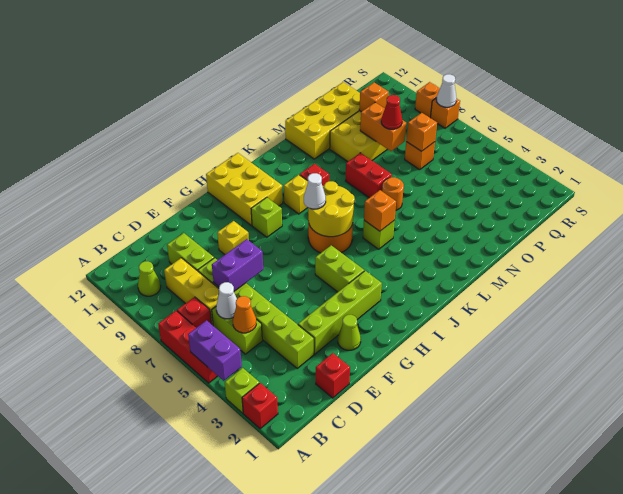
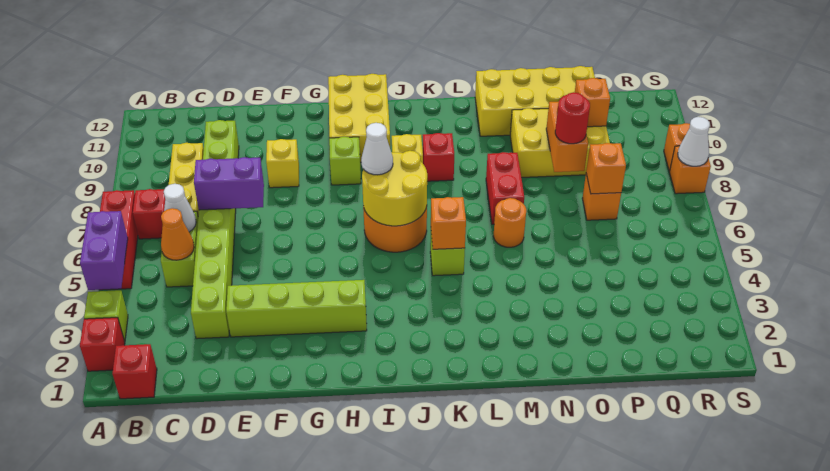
lime 1x1 cone [138,261,161,296] -> none
red 1x1 brick [316,353,350,398] -> red 1x1 brick moved to [112,344,157,399]
lime 1x1 cone [338,315,361,350] -> none
lime 1x2 brick [315,245,364,292] -> none
red 1x1 cone [381,95,402,129] -> red 1x1 round brick [555,92,590,144]

